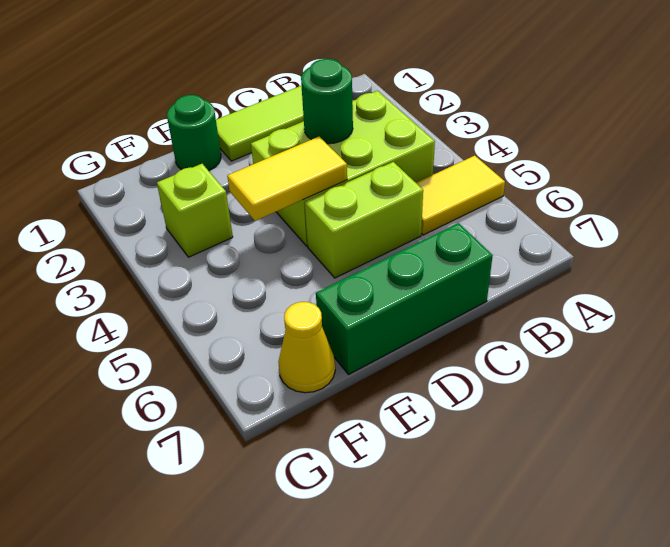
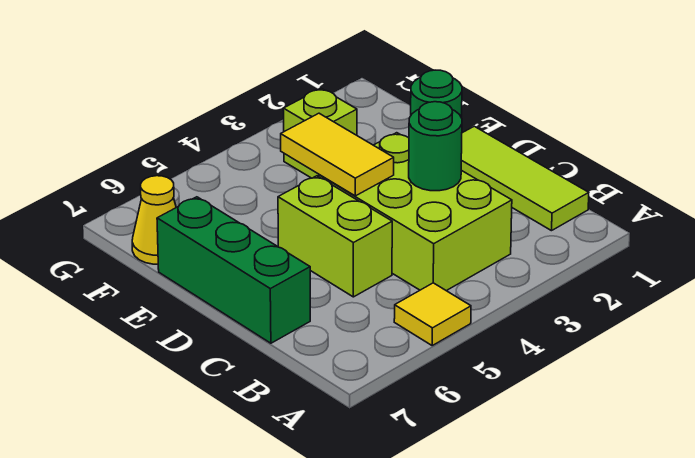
yellow 1x2 tile [416,156,505,235] -> yellow 1x1 tile [394,283,471,345]

